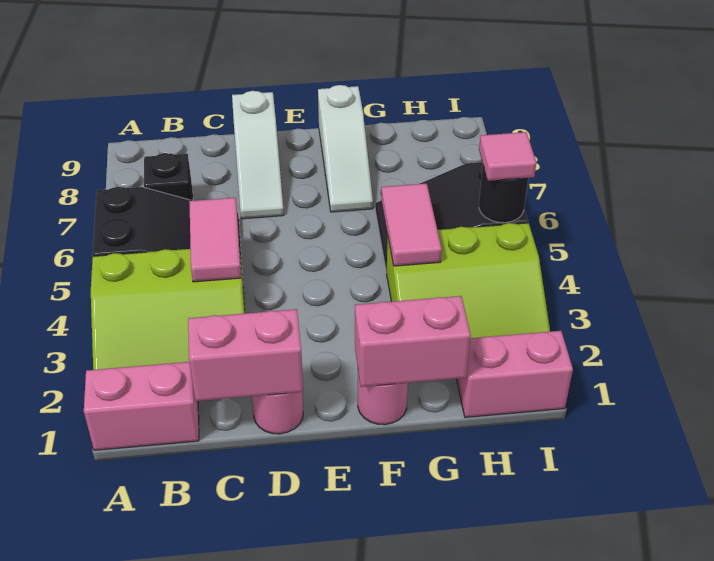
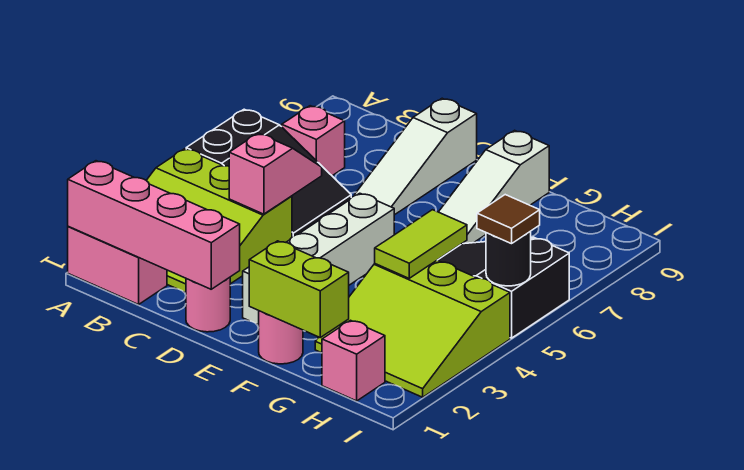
black 1x1 brick [144,153,193,201] -> pink 1x1 brick [282,106,345,176]
pink 1x2 brick [188,309,303,401] -> pink 1x4 brick [68,161,240,289]
pink 1x2 tile [189,198,241,282] -> pink 1x2 slope [229,133,322,214]
none -> white 1x4 brick [243,193,394,325]
pink 1x2 brick [355,296,471,387] -> lime 1x2 brick [249,241,349,337]
pink 1x2 tile [382,184,442,266] -> lime 1x2 tile [375,210,467,278]
pink 1x2 brick [457,331,573,417] -> pink 1x1 brick [322,320,385,401]
pink 1x1 tile [479,132,536,181] -> brown 1x1 tile [477,195,540,244]

